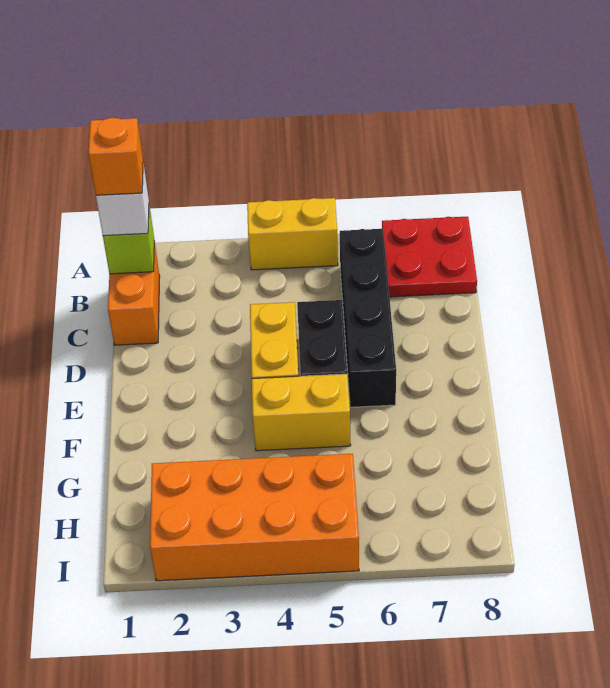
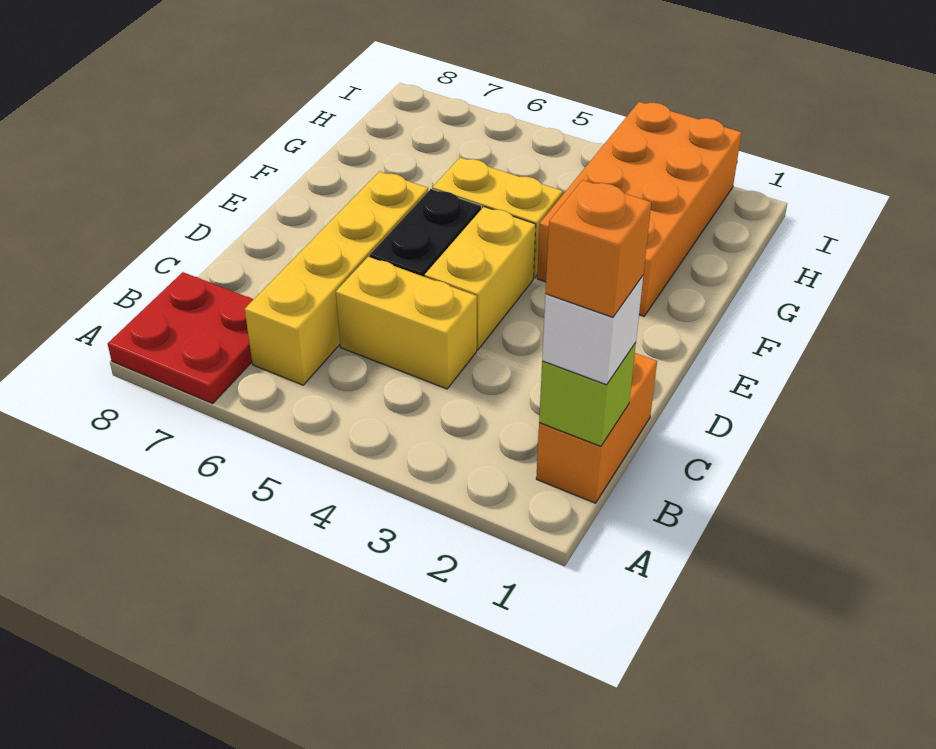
yellow 1x2 brick [247,198,338,270] -> yellow 1x2 brick moved to [336,257,477,389]
black 1x4 brick [340,229,396,407] -> yellow 1x4 brick [245,172,428,385]
orange 2x4 brick [150,454,359,581] -> orange 2x4 brick turned to [537,102,742,316]

